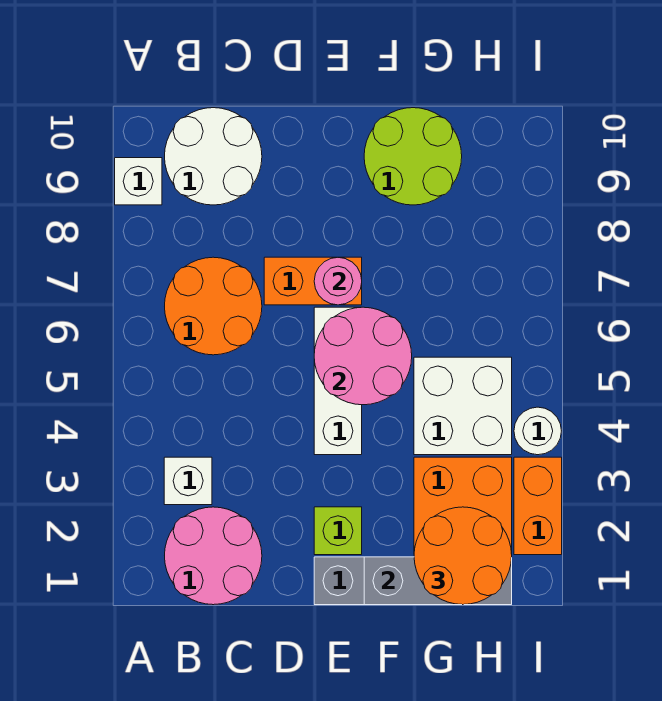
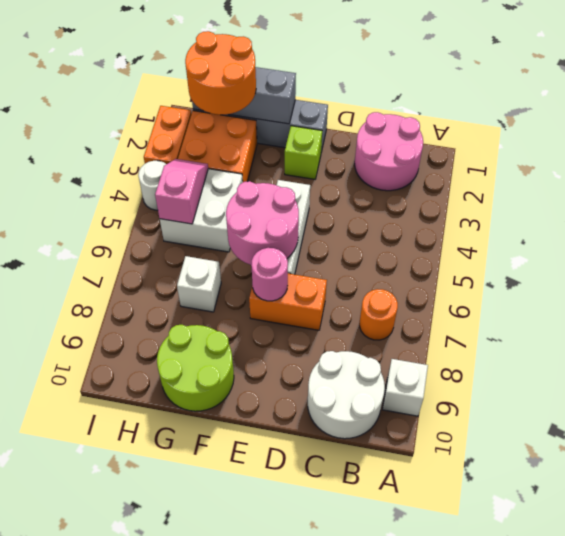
white 1x1 brick [164,457,212,505] -> white 1x1 brick moved to [177,256,221,312]
orange 2x2 round brick [165,257,262,355] -> orange 1x1 round brick [360,289,398,340]
none -> pink 1x2 slope [155,159,208,224]

